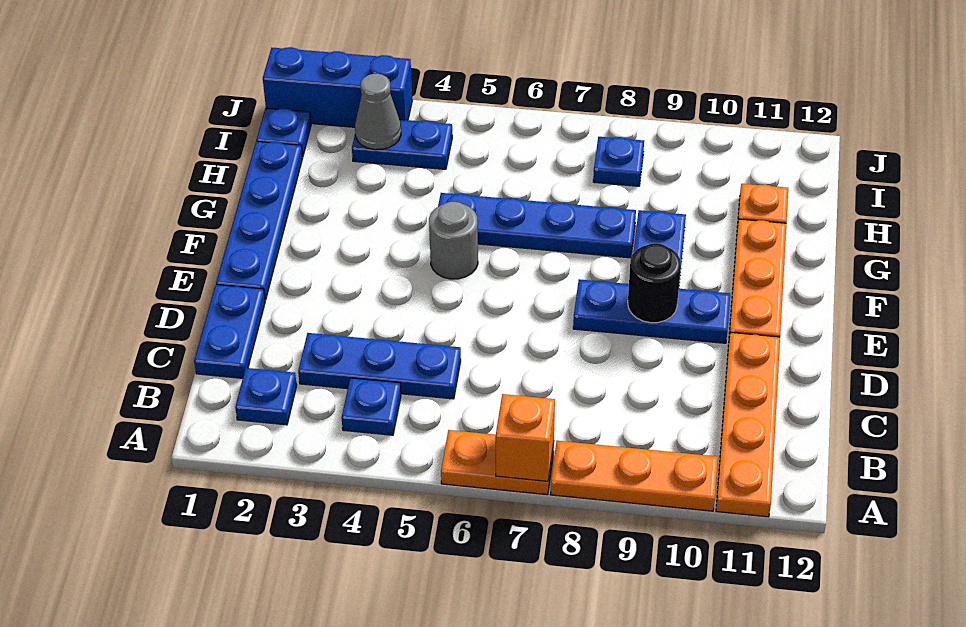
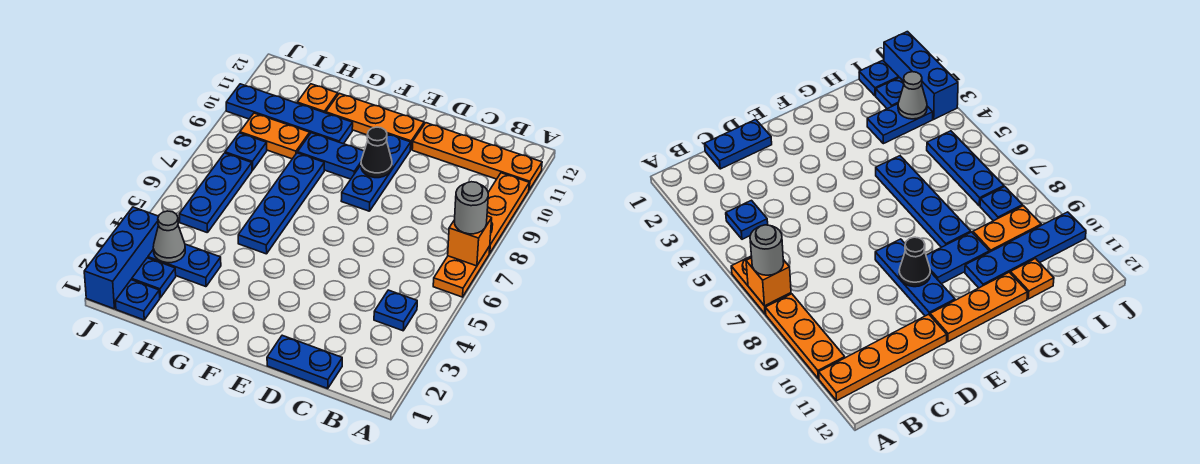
blue 1x1 plate [235,368,297,425] -> blue 1x1 plate moved to [132,258,176,298]
blue 1x3 plate [298,333,461,399] -> blue 1x3 plate moved to [179,153,252,233]
blue 1x4 plate [216,141,303,300] -> blue 1x4 plate moved to [226,84,353,144]
black 1x1 round brick [628,243,681,323] -> black 1x1 cone [361,127,392,178]
grey 1x1 round brick [429,202,478,279] -> grey 1x1 round brick moved to [454,182,488,234]
none -> orange 1x2 plate [240,113,310,159]
blue 1x2 plate [352,120,452,169] -> blue 1x2 plate turned to [148,244,221,287]

